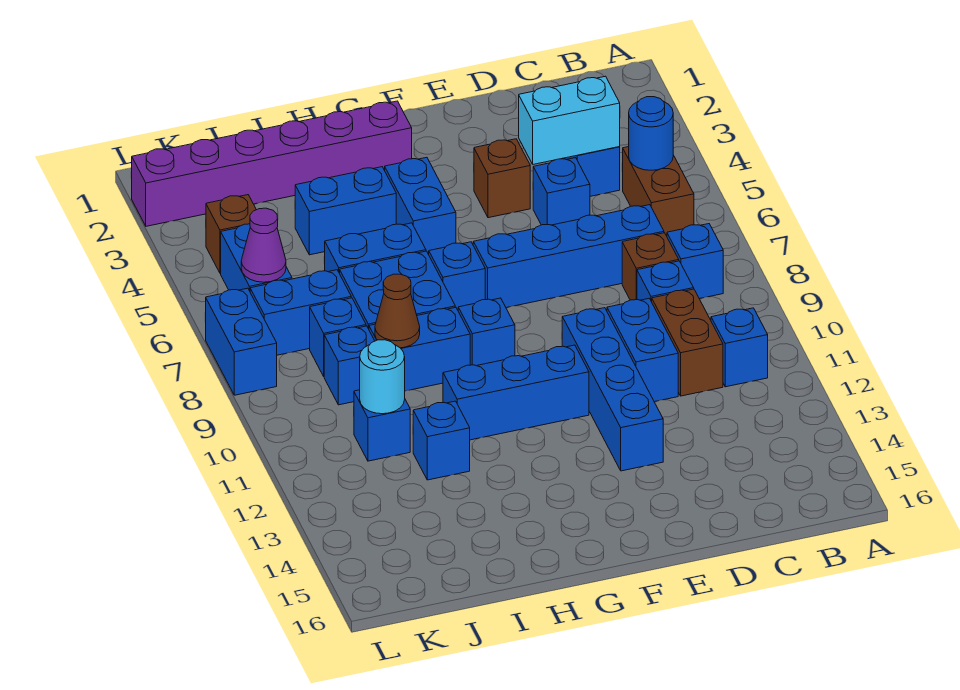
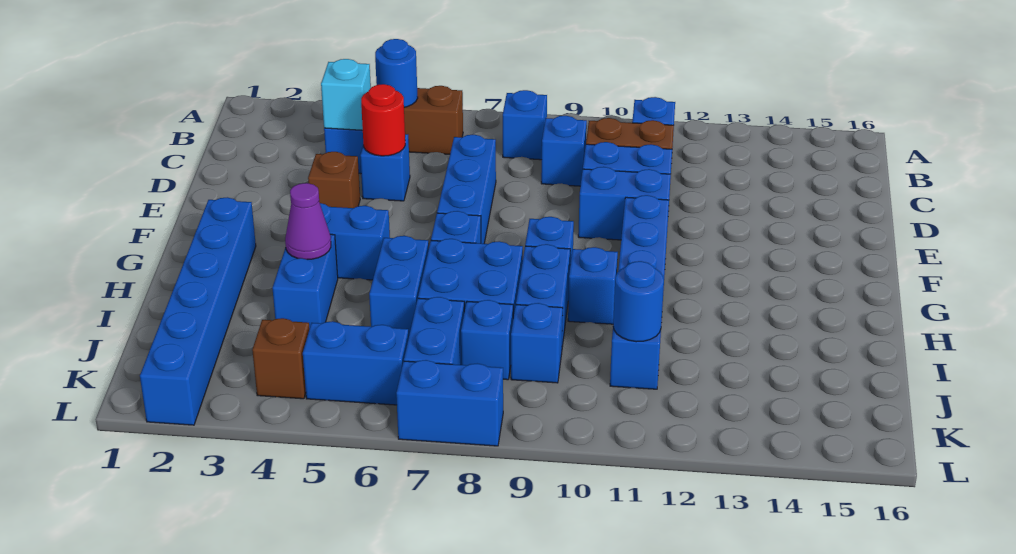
cyan 1x2 brick [519,76,620,164] -> cyan 1x1 brick [321,59,371,130]
blue 1x4 brick [473,205,664,308] -> blue 1x3 brick [437,135,496,244]
brown 1x1 brick [622,233,679,300] -> none
none -> red 1x1 round brick [361,84,405,156]
blue 1x4 brick [562,308,663,471] -> blue 1x2 brick [578,167,671,240]
purple 1x6 brick [132,101,412,226] -> blue 1x6 brick [140,197,256,425]
brown 1x1 cone [375,274,420,348] -> none
blue 1x1 brick [413,401,470,480] -> blue 1x1 brick moved to [568,247,618,324]
cyan 1x1 round brick [360,340,405,414] -> blue 1x1 round brick [613,261,664,342]
purple 1x1 cone [241,208,286,282] -> purple 1x1 cone moved to [285,183,331,260]

